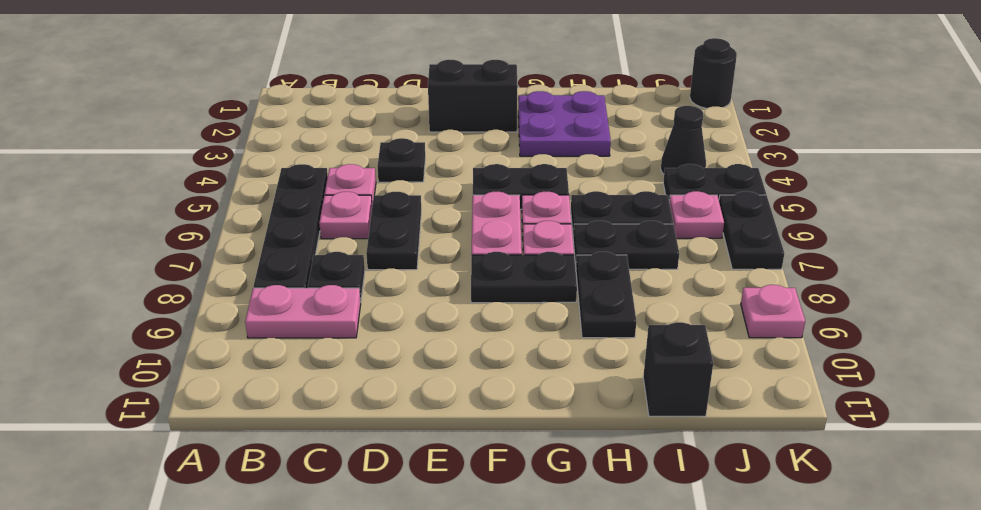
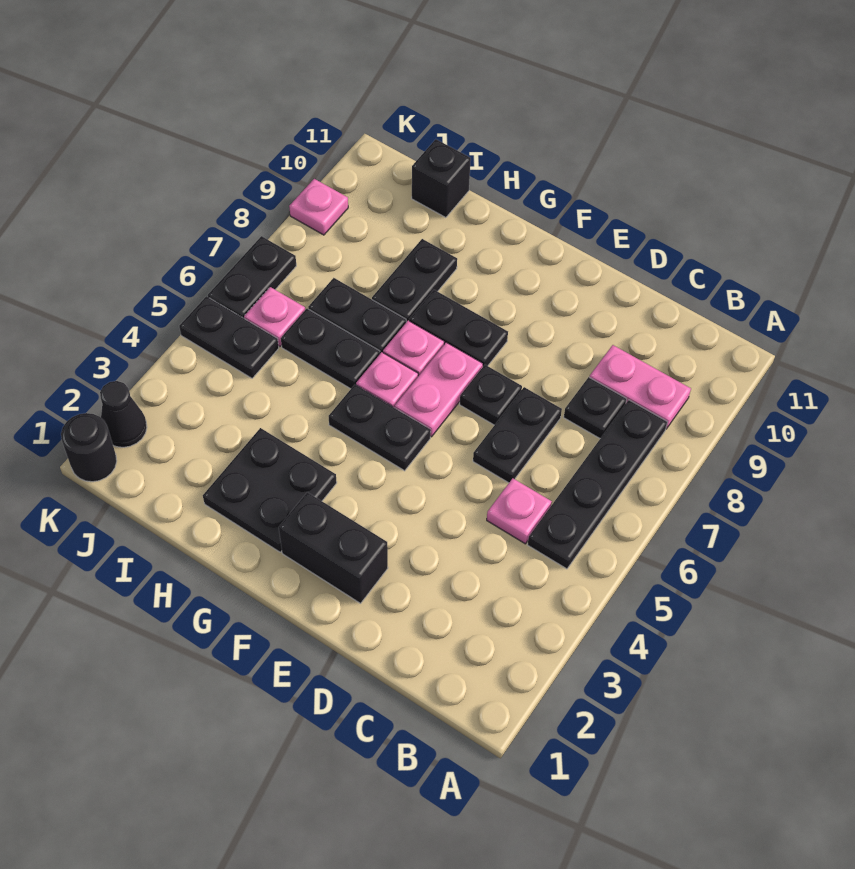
pink 1x1 plate [319,192,372,239] -> none
black 1x1 plate [377,138,425,182] -> black 1x1 plate moved to [460,365,522,425]
purple 2x2 plate [518,91,611,156] -> black 2x2 plate [203,428,337,552]
black 1x1 cone [661,106,706,174] -> black 1x1 cone moved to [100,381,147,447]

